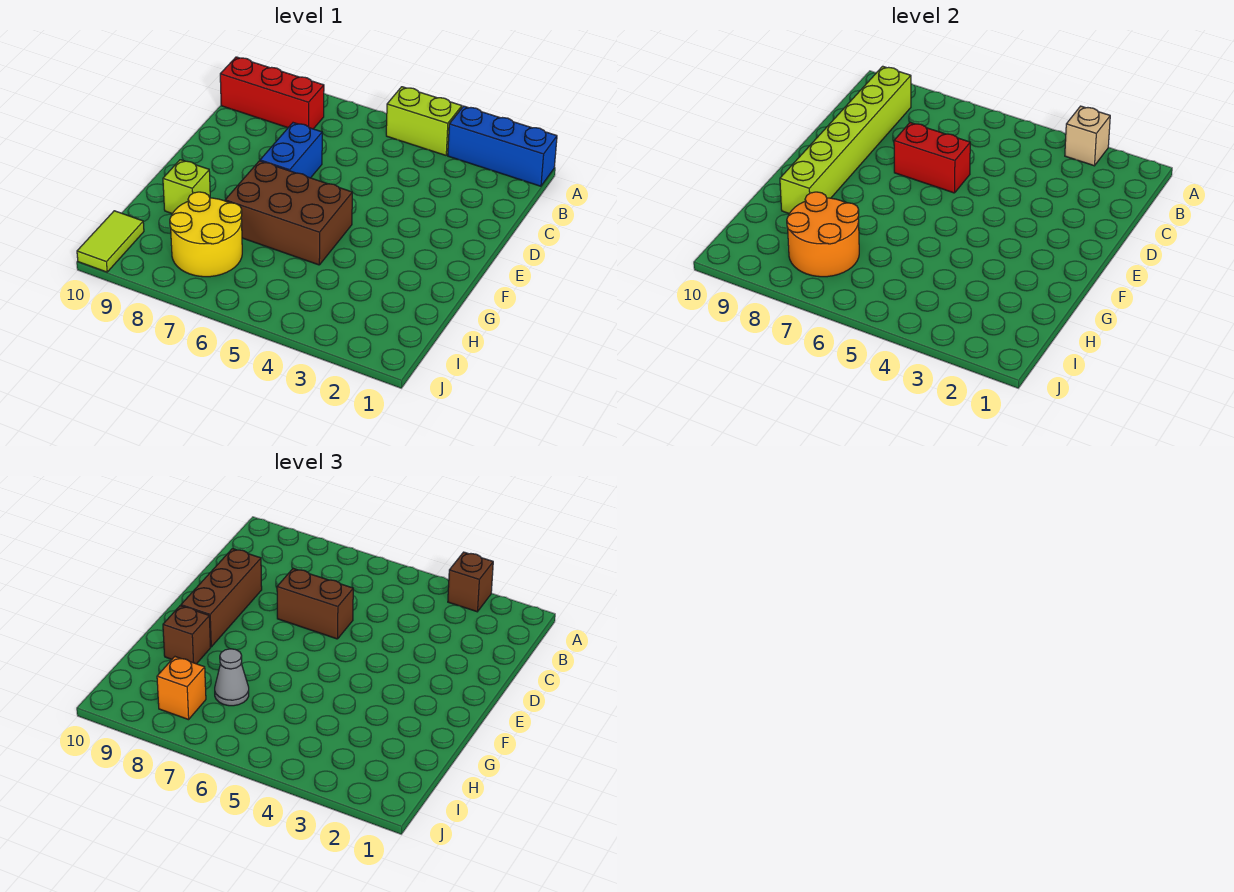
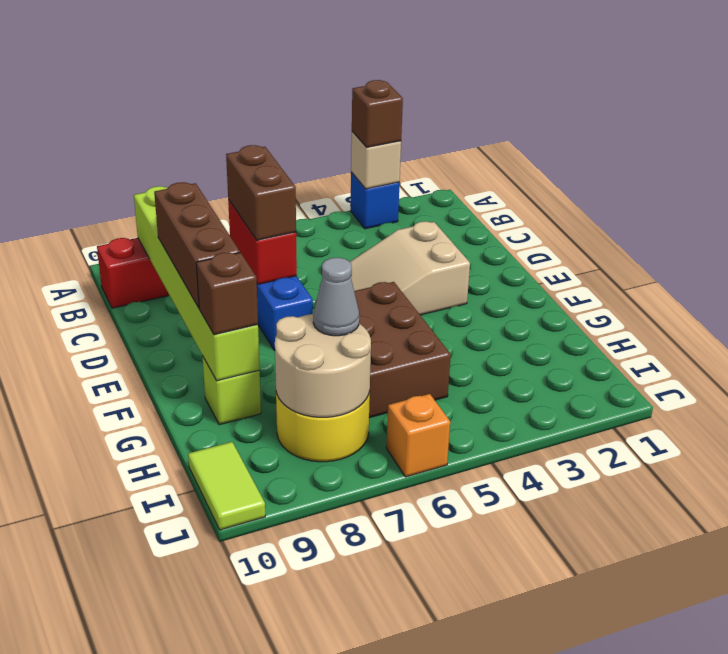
blue 1x3 brick [448,106,557,186] -> blue 1x1 brick [350,172,400,229]
lime 1x2 brick [386,87,462,155] -> none
none -> tan 2x3 slope [350,221,470,315]
red 1x2 brick [894,123,970,193] -> red 1x2 brick turned to [228,199,297,284]
brown 1x2 brick [277,569,353,639] -> brown 1x2 brick turned to [226,145,296,240]
brown 2x3 brick [225,161,352,265] -> brown 2x3 brick turned to [315,282,451,418]
orange 2x2 round brick [787,192,859,277] -> tan 2x2 round brick [275,314,371,417]
orange 1x1 brick [157,657,206,720] -> orange 1x1 brick moved to [386,394,450,477]

